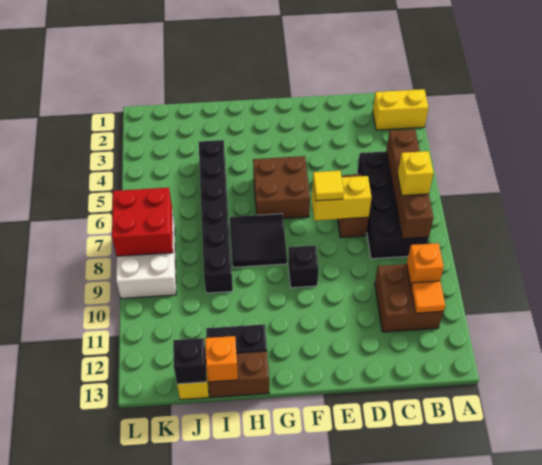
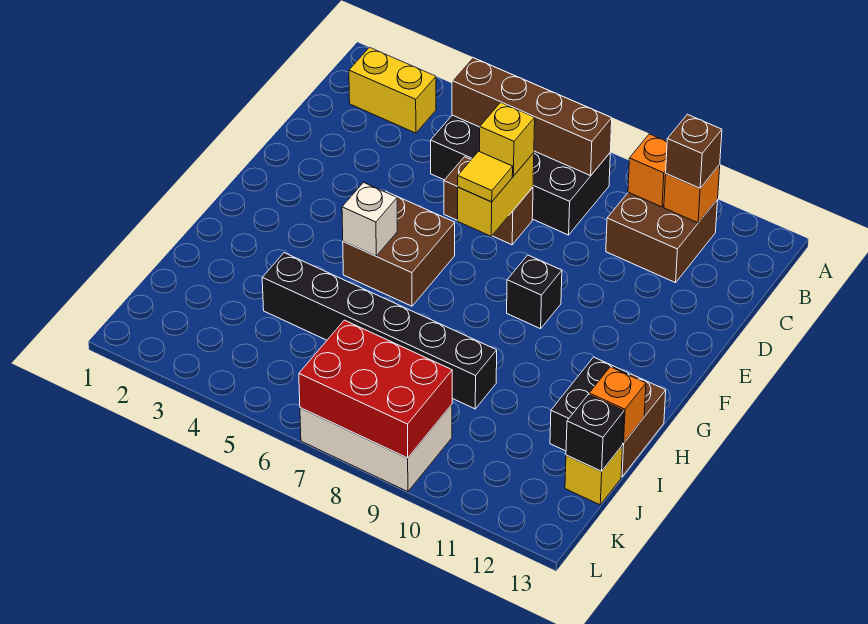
yellow 1x2 brick [373,89,429,130] -> yellow 1x2 brick turned to [349,47,436,133]
yellow 1x1 brick [398,151,433,196] -> yellow 1x1 brick moved to [480,103,535,176]
orange 1x1 tile [411,281,445,313] -> orange 1x1 brick [664,165,720,223]
none -> brown 1x1 brick [666,114,722,188]
none -> white 1x1 brick [342,182,398,256]
black 2x2 tile [230,214,287,267] -> none
red 2x2 brick [112,188,173,256] -> red 2x3 brick [299,320,452,458]

